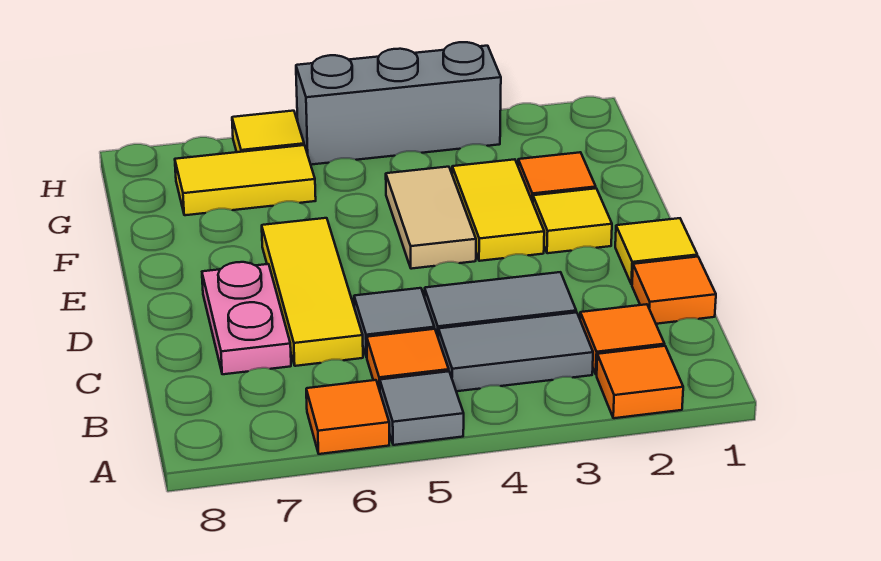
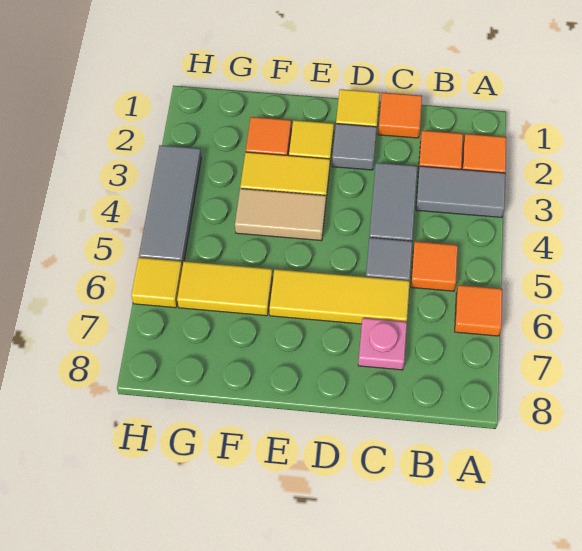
grey 1x1 tile [380,371,464,445] -> grey 1x1 tile moved to [332,124,377,170]
grey 1x2 tile [438,312,593,391] -> grey 1x2 tile turned to [416,166,506,218]
pink 1x2 plate [202,262,291,374] -> pink 1x1 plate [358,318,407,370]
yellow 1x2 tile [175,145,316,215] -> yellow 1x2 tile turned to [177,261,272,316]
grey 1x3 brick [296,42,501,165] -> grey 1x3 tile [139,145,201,267]

